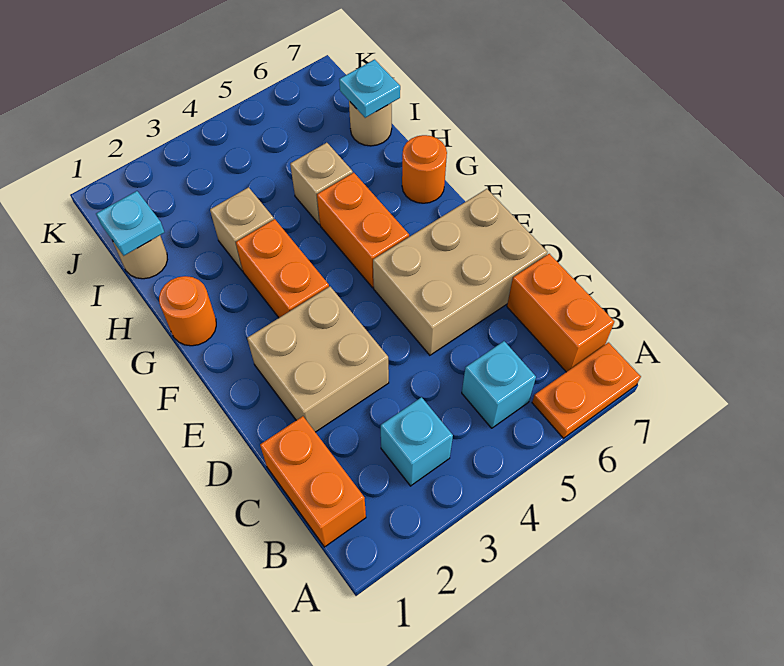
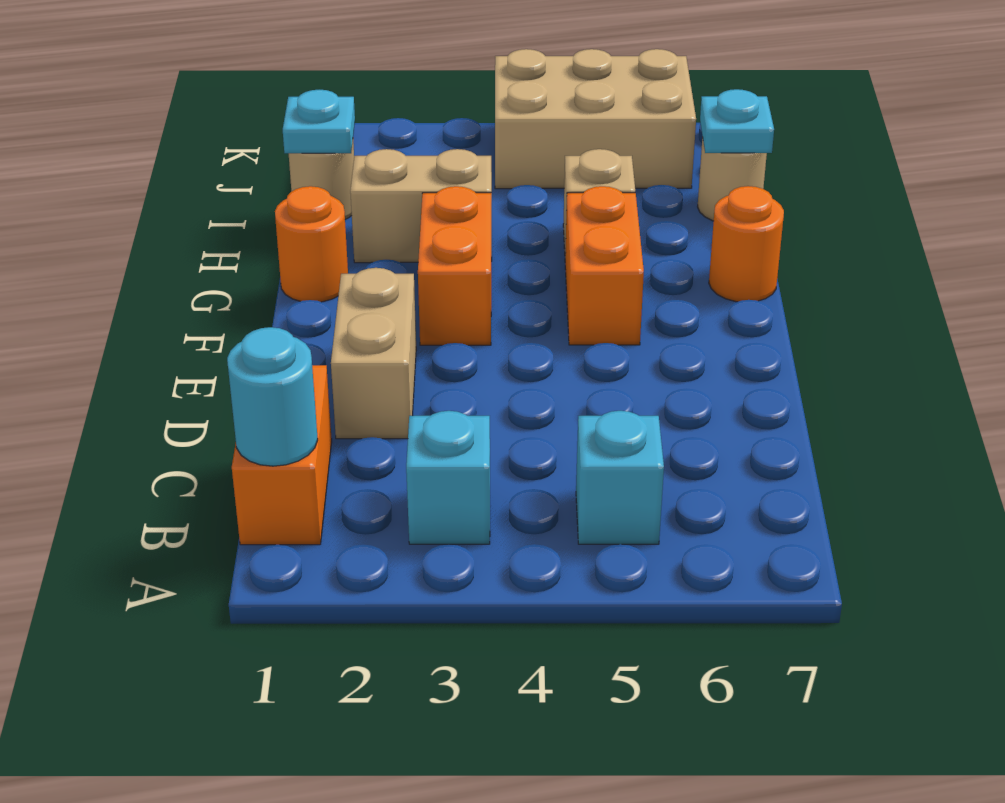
orange 1x2 plate [532,343,641,438] -> none
none -> cyan 1x1 round brick [227,327,318,466]
orange 1x2 brick [507,254,615,372] -> none
tan 2x2 brick [247,287,389,432] -> tan 1x2 brick [331,268,416,439]
tan 2x3 brick [373,189,547,355] -> tan 2x3 brick moved to [495,49,696,189]
tan 1x1 brick [210,187,274,271] -> tan 1x2 brick [350,149,492,263]

